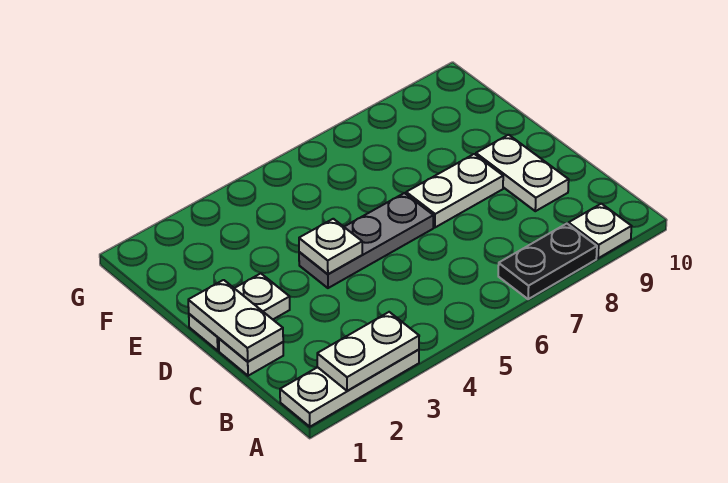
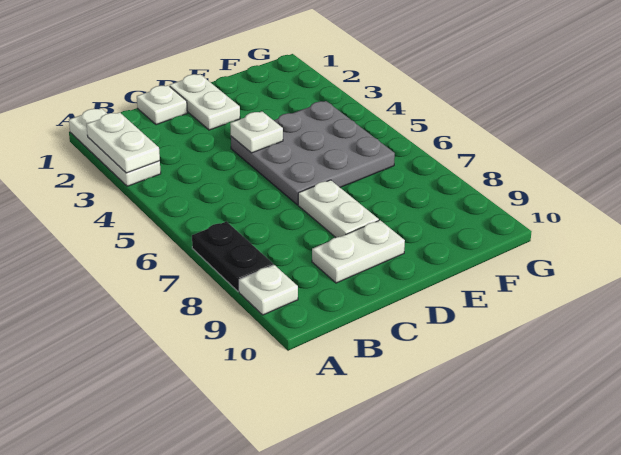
white 1x2 plate [188,280,283,362] -> none
grey 1x3 plate [299,193,433,288] -> grey 3x3 plate [231,101,395,205]

